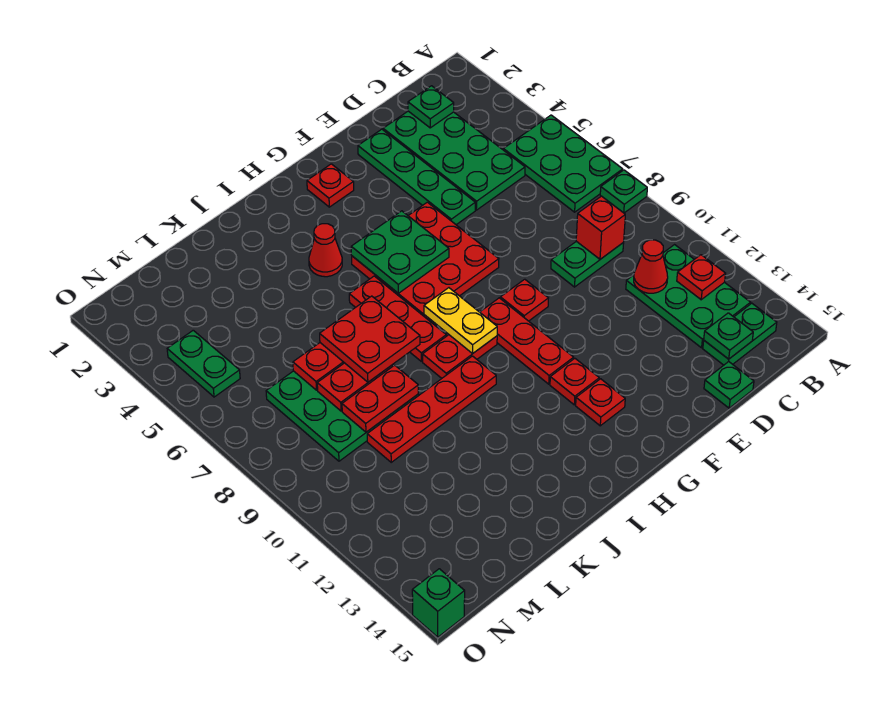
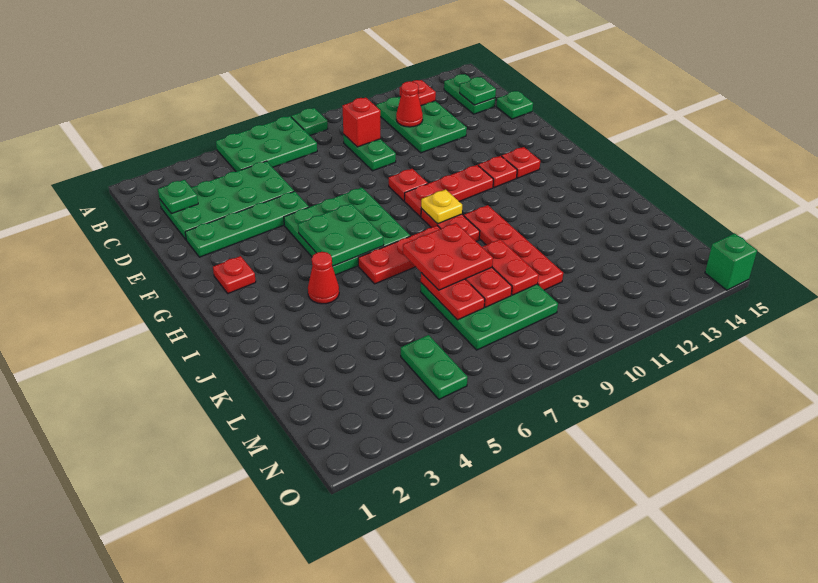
green 2x3 plate [626,245,751,348] -> green 2x3 plate turned to [377,96,467,153]
red 3x3 plate [352,202,499,319] -> green 3x3 plate [284,187,410,275]
yellow 1x2 plate [424,288,497,354] -> yellow 1x1 plate [421,189,462,224]
green 1x2 plate [167,330,240,397] -> green 1x2 plate turned to [401,335,468,399]

